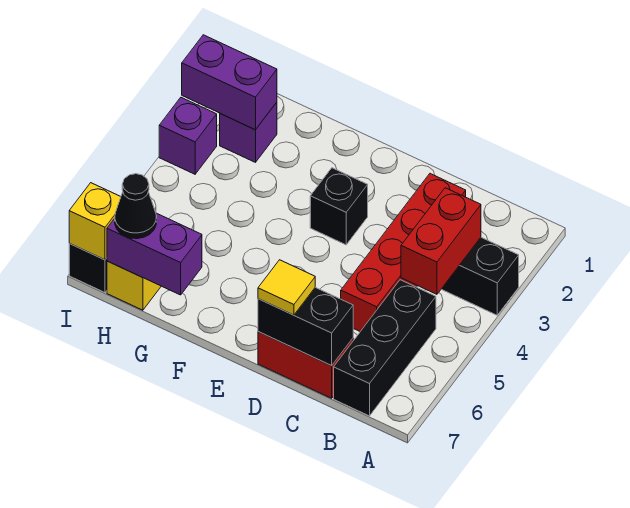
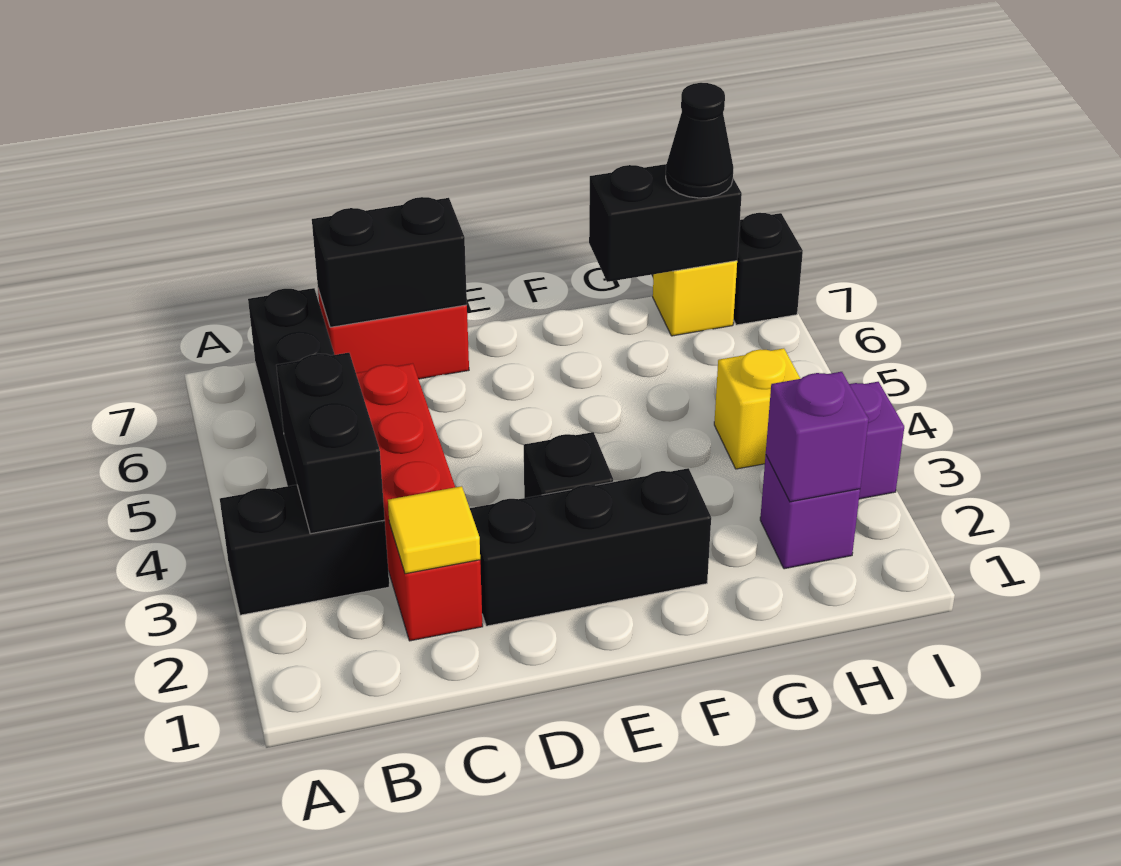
red 1x2 brick [401,188,481,294] -> black 1x2 brick [276,353,385,534]
none -> black 1x3 brick [470,468,711,626]
yellow 1x1 tile [258,260,315,315] -> yellow 1x1 tile moved to [388,486,480,574]
purple 1x2 brick [107,213,202,295] -> black 1x2 brick [589,164,742,282]
purple 1x2 brick [182,35,277,130] -> purple 1x1 brick [766,372,869,502]
yellow 1x1 brick [69,183,121,260] -> yellow 1x1 brick moved to [714,348,800,469]

